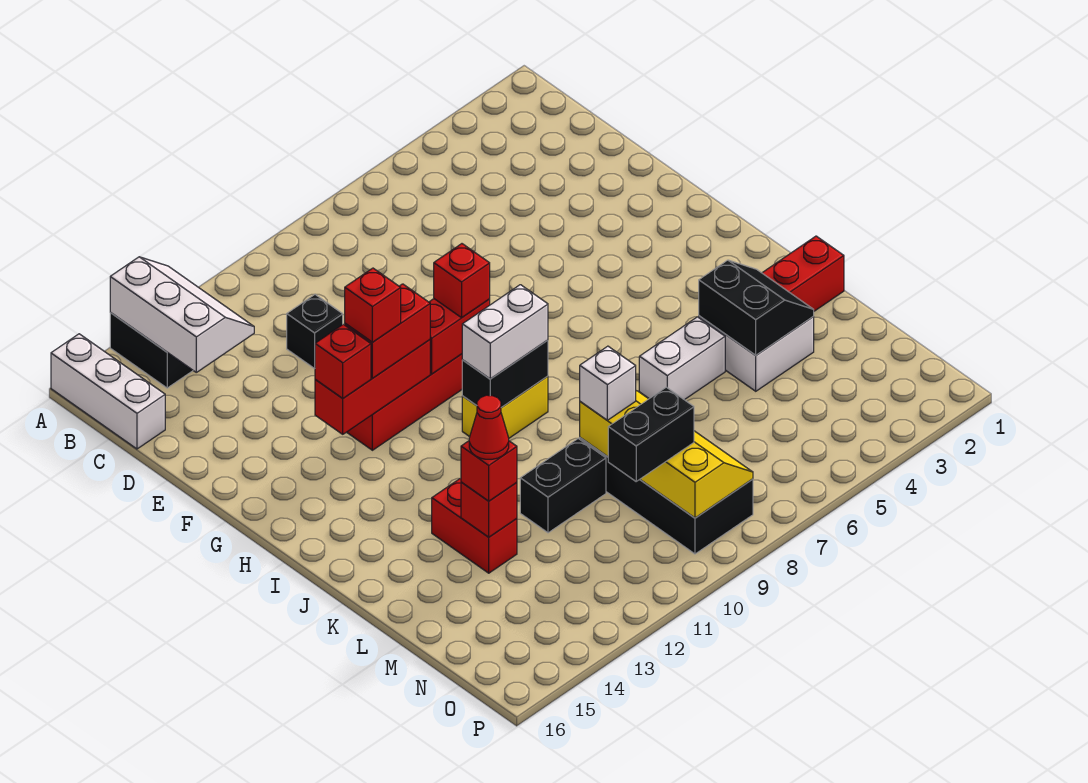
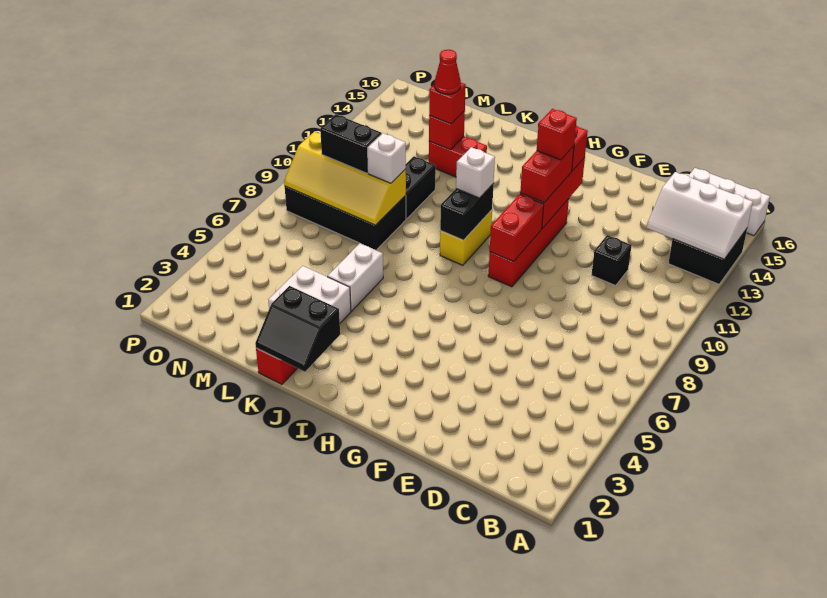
red 1x1 brick [434,244,490,318] -> none
white 1x2 brick [462,285,548,379] -> white 1x1 brick [456,147,495,198]
black 2x2 slope [699,260,814,355] -> black 2x2 slope moved to [255,286,340,372]
black 1x2 brick [608,387,694,481] -> black 1x2 brick turned to [320,114,382,173]

